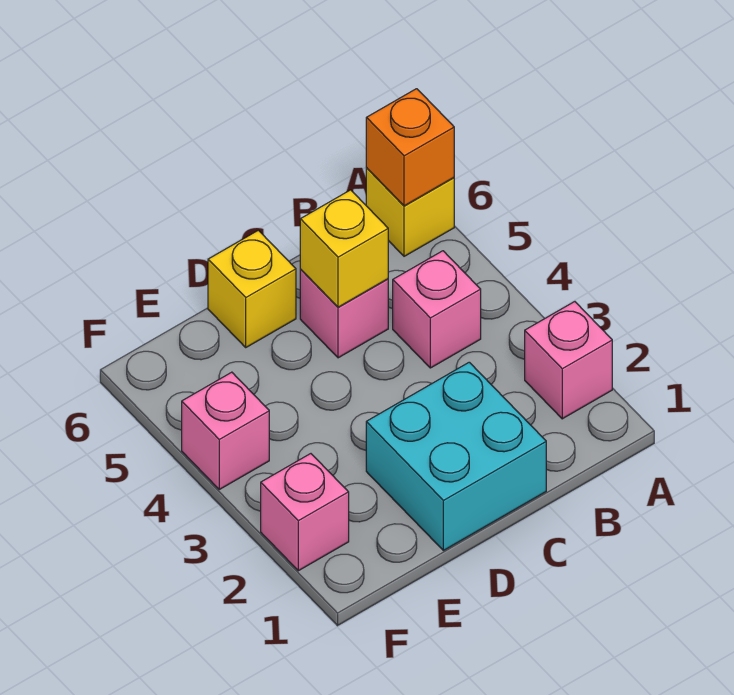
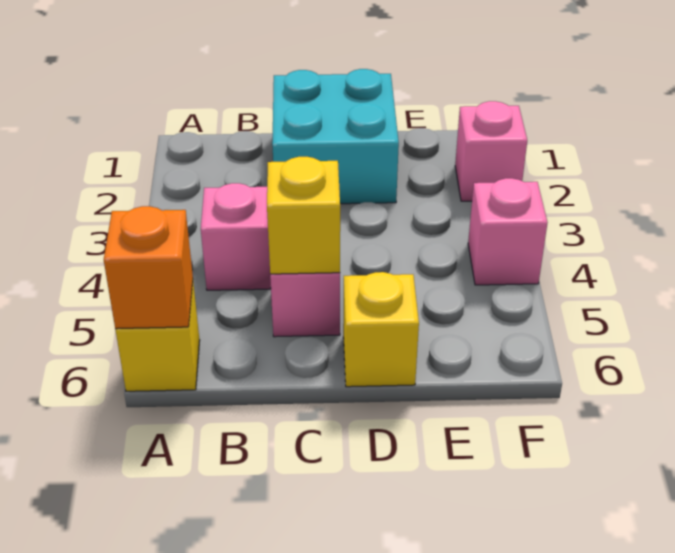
pink 1x1 brick [525,302,612,419] -> none

